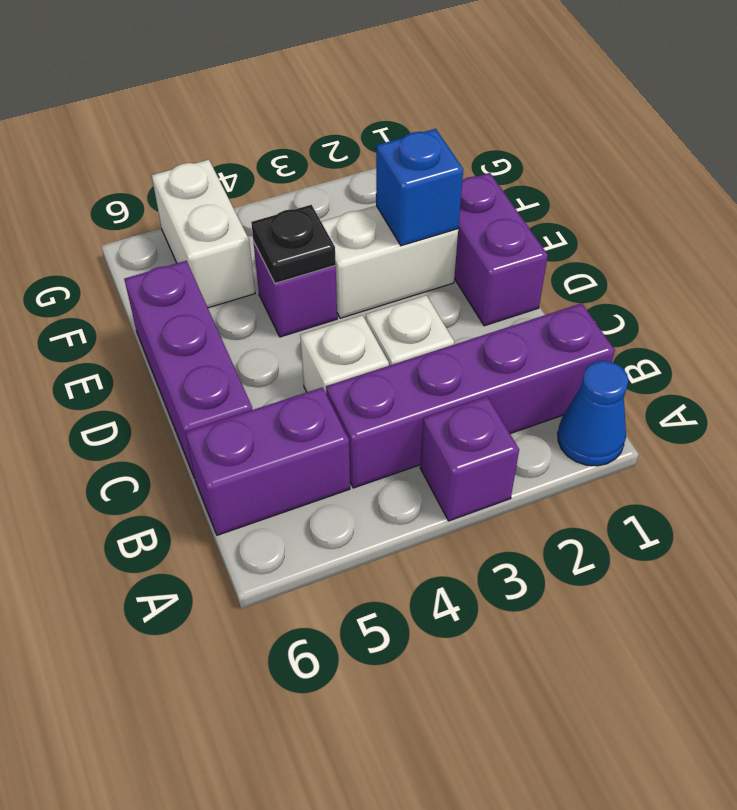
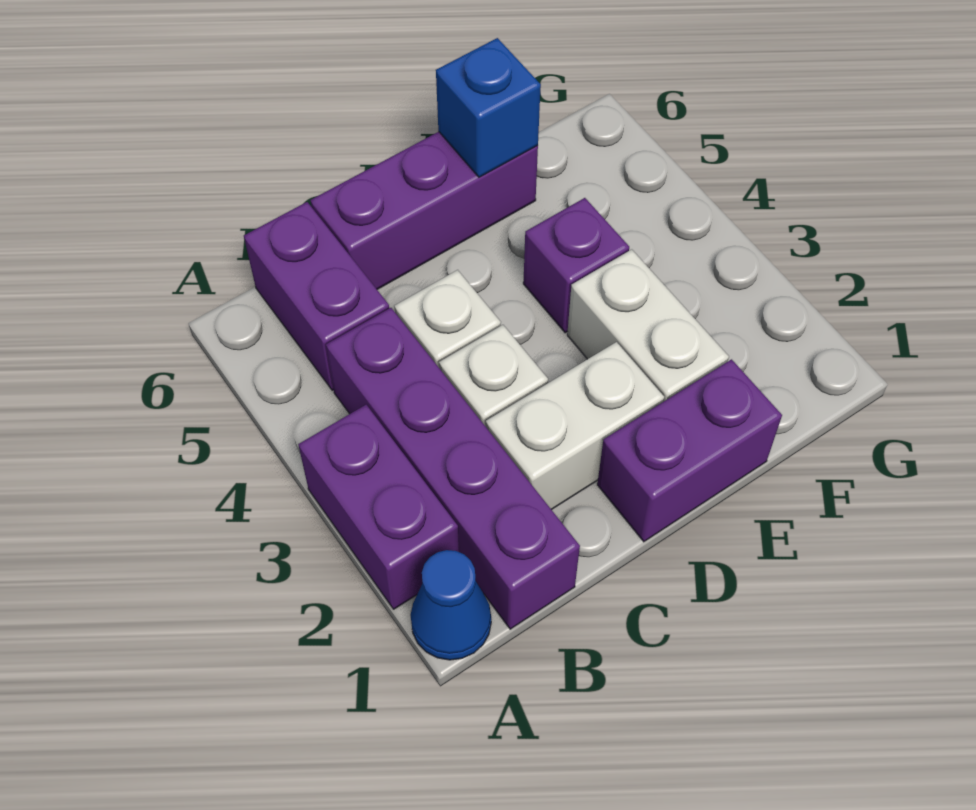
purple 1x1 brick [420,396,519,521] -> purple 1x2 brick [298,405,459,609]
blue 1x1 brick [376,129,463,246] -> blue 1x1 brick moved to [436,38,541,177]
black 1x1 plate [251,205,336,283] -> none
white 1x2 brick [152,160,255,308] -> white 1x2 brick moved to [486,342,664,510]

